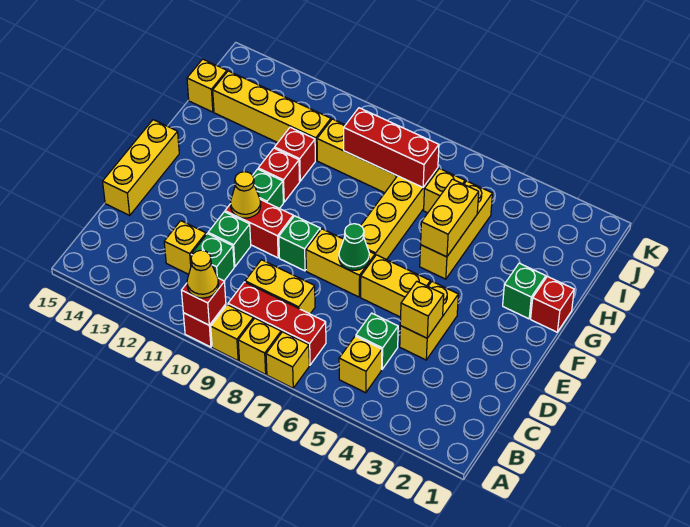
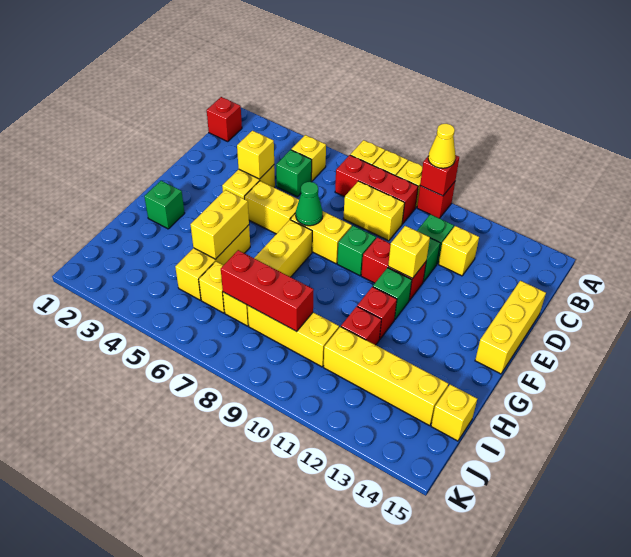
yellow 1x1 cone [231,172,261,218] -> yellow 1x1 brick [388,226,430,278]
red 1x1 brick [531,276,574,332] -> red 1x1 brick moved to [207,97,242,142]

